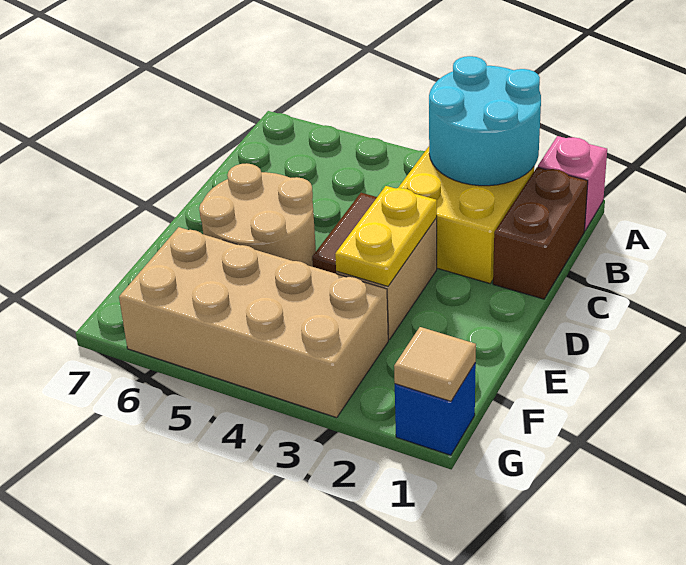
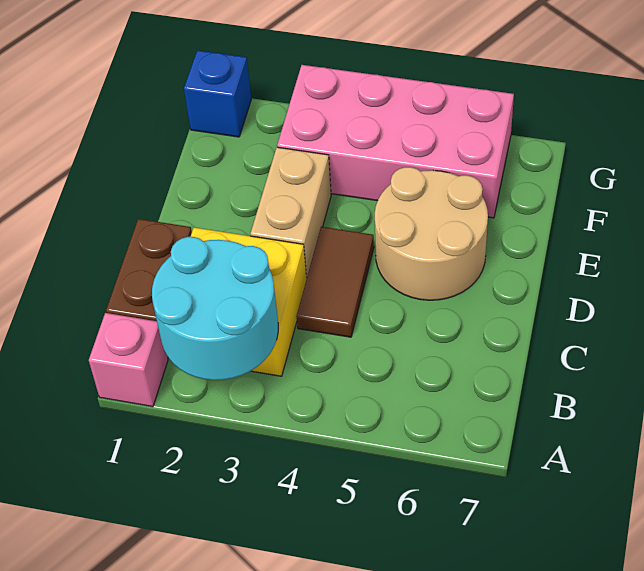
yellow 1x2 plate [335,186,437,286] -> none
tan 2x4 brick [119,227,388,418] -> pink 2x4 brick [277,65,514,218]
tan 1x1 tile [394,327,476,401] -> none

